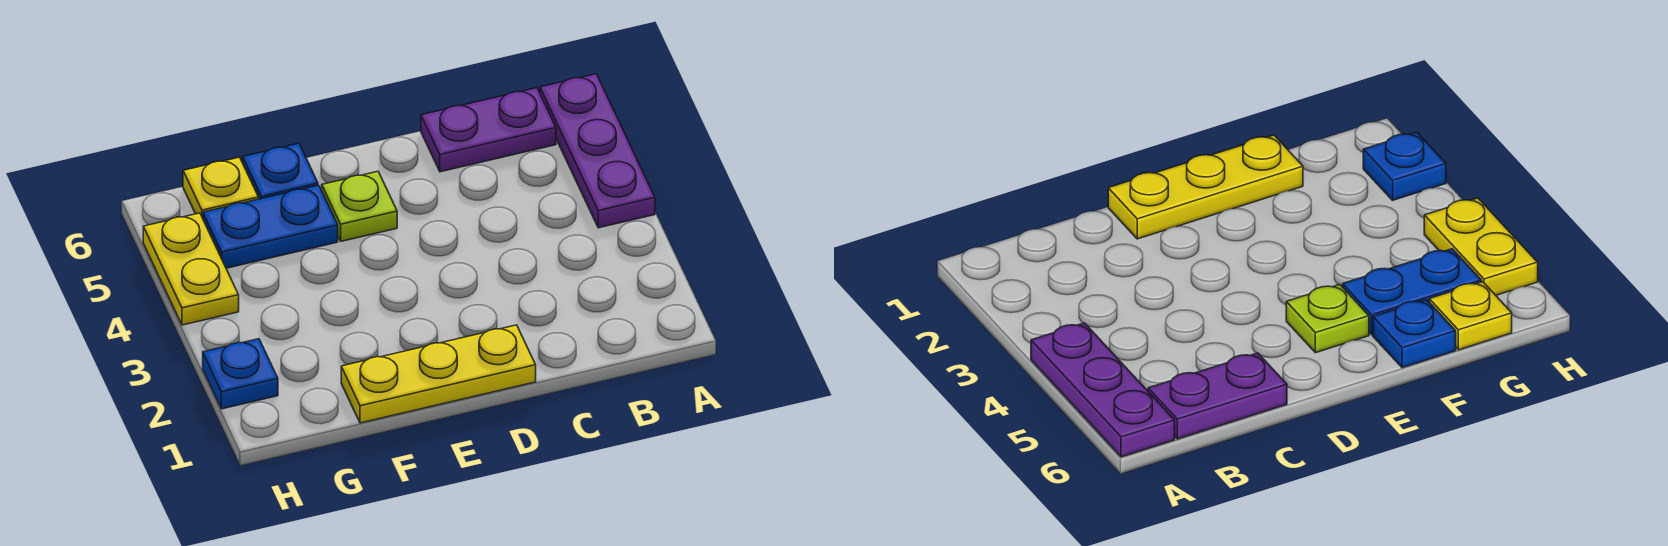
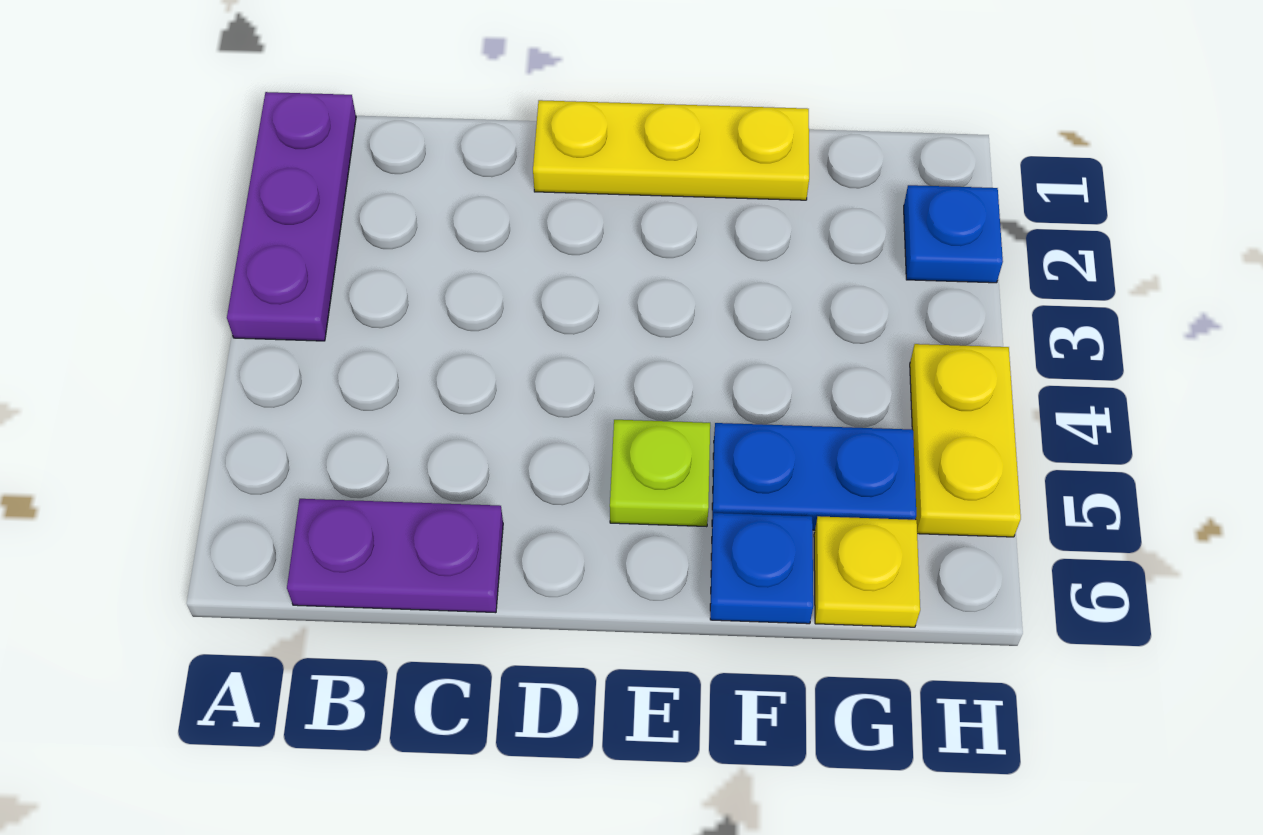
purple 1x3 plate [540,74,655,228] -> purple 1x3 plate moved to [227,92,356,341]

